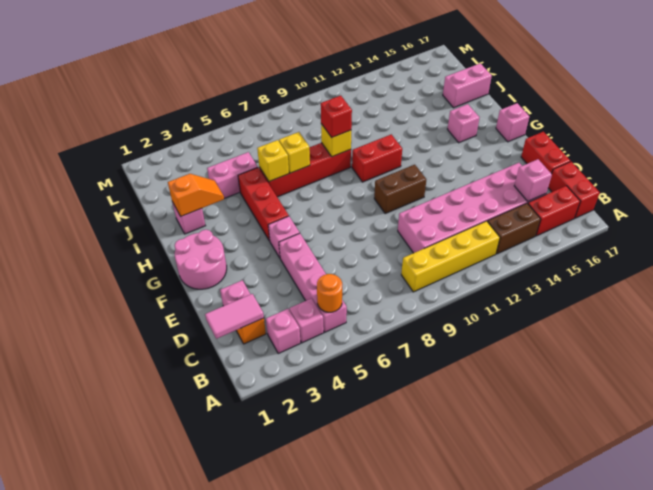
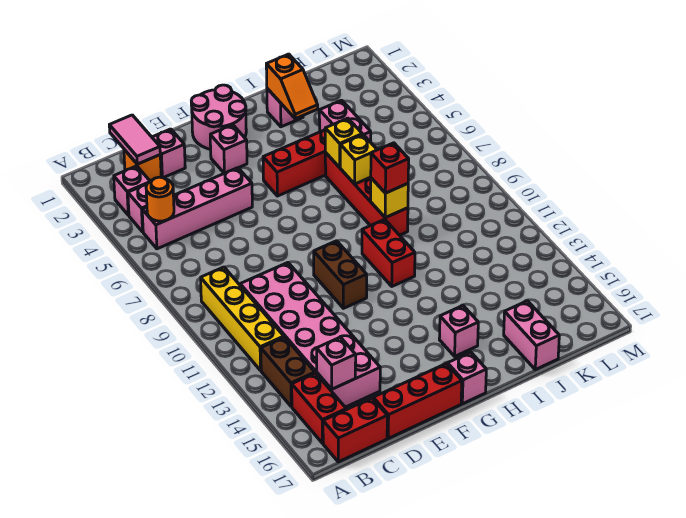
red 1x2 brick [521,132,570,174] -> red 1x3 brick [373,363,462,438]
pink 1x1 brick [268,216,300,258] -> pink 1x1 brick moved to [210,125,247,173]

